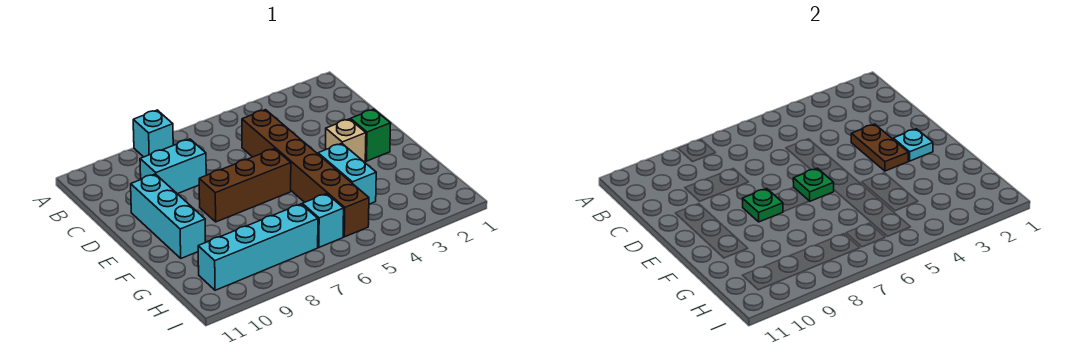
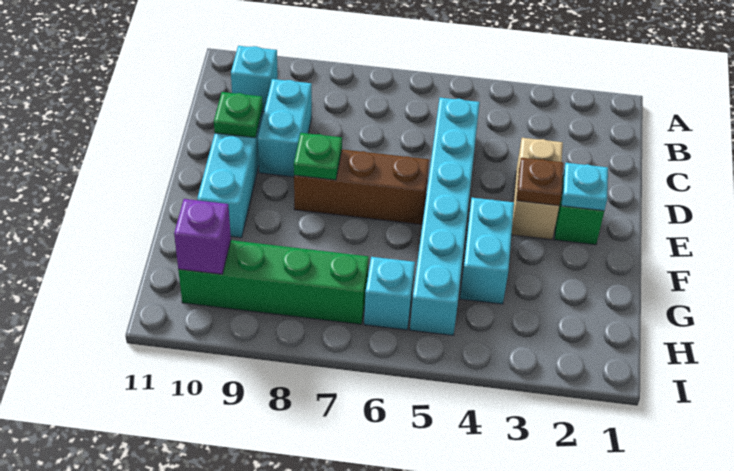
cyan 1x1 brick [133,110,173,157] -> cyan 1x1 brick moved to [231,46,278,111]
brown 1x6 brick [242,110,369,237] -> cyan 1x6 brick [410,98,480,335]
cyan 1x2 brick [140,139,206,194] -> cyan 1x2 brick turned to [258,79,312,177]
brown 1x2 plate [851,124,909,171] -> brown 1x1 plate [517,158,563,206]
tan 1x1 brick [326,119,366,162] -> tan 1x2 brick [512,138,563,240]
green 1x1 plate [793,168,834,201] -> green 1x1 plate moved to [214,92,263,138]
cyan 1x4 brick [198,204,318,290] -> green 1x4 brick [178,240,369,324]
none -> purple 1x1 brick [174,199,231,274]

